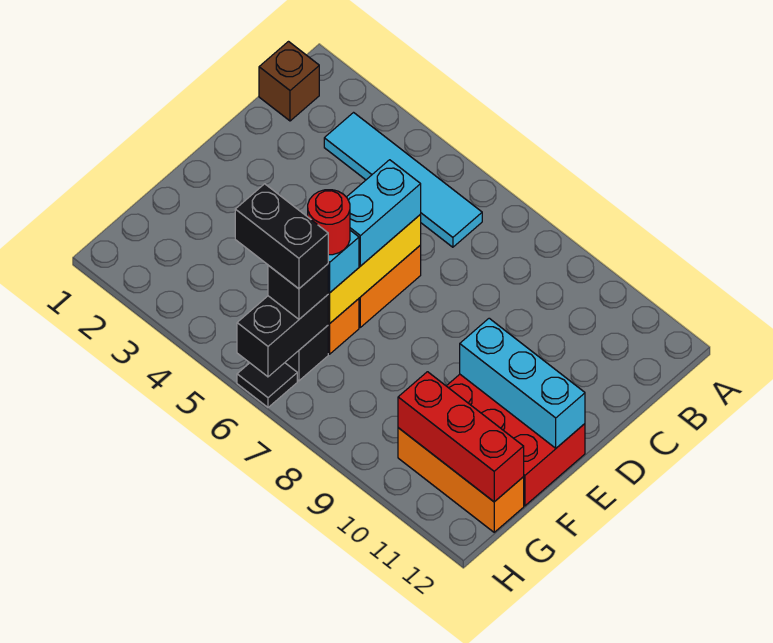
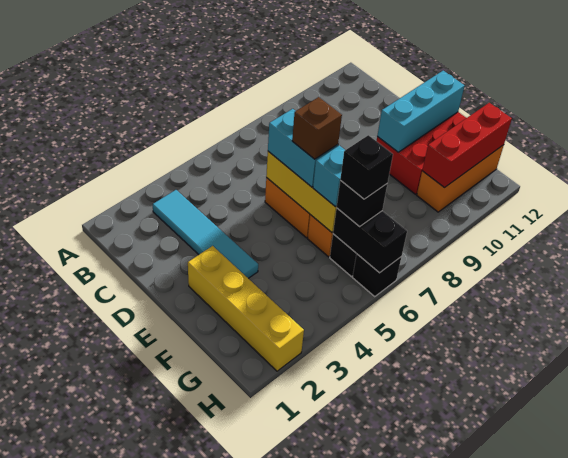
brown 1x1 brick [259,42,319,121] -> brown 1x1 brick moved to [292,97,342,159]
cyan 1x4 tile [324,113,482,247] -> cyan 1x4 tile turned to [153,190,258,278]
none -> yellow 1x4 brick [188,246,304,371]
red 1x1 round brick [308,190,350,255] -> none
black 1x2 brick [235,184,328,289] -> black 1x1 brick [340,135,393,199]
black 1x1 tile [237,363,297,407] -> black 1x1 brick [353,254,401,297]

